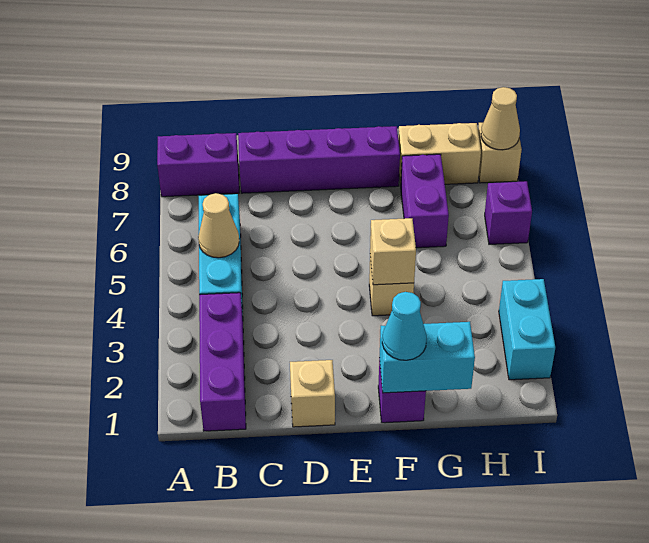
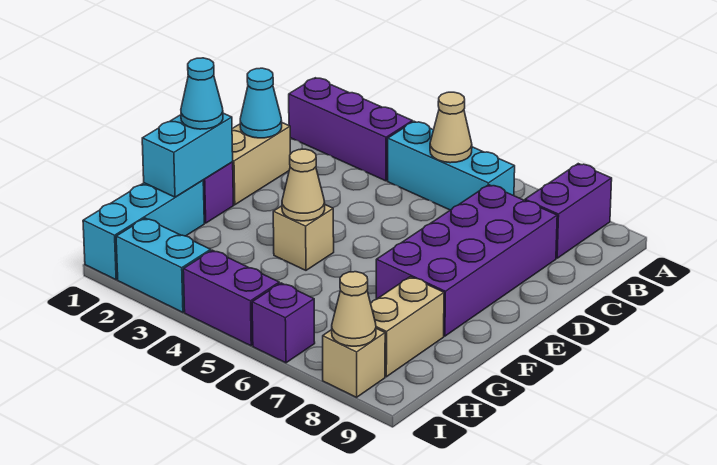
purple 1x4 brick [238,126,400,193] -> purple 2x4 brick [376,185,557,336]
tan 1x1 brick [290,360,335,427] -> tan 1x2 brick [232,123,290,205]
none -> cyan 1x1 cone [240,68,282,138]
tan 1x1 brick [370,218,416,285] -> tan 1x1 cone [282,149,325,221]
none -> cyan 1x3 brick [83,180,204,280]
purple 1x2 brick [401,154,449,248] -> purple 1x2 brick moved to [183,250,279,346]

